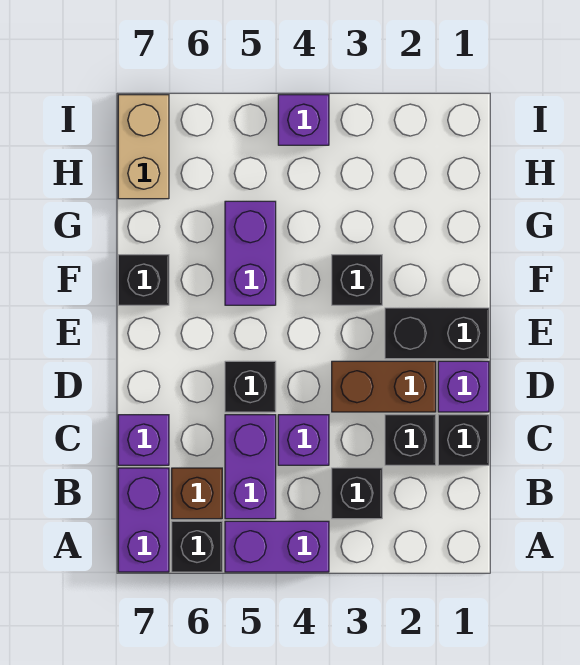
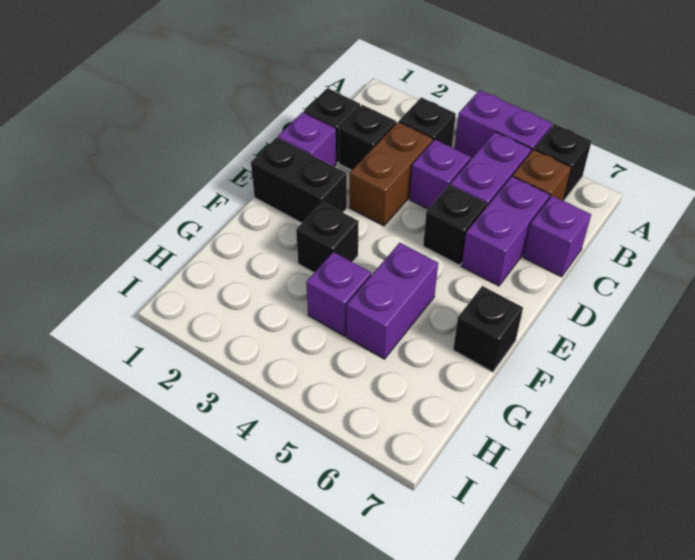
purple 1x2 brick [118,468,169,572] -> purple 1x2 brick moved to [462,176,550,286]
brown 1x2 brick [332,361,436,412] -> brown 1x2 brick turned to [350,122,433,226]
tan 1x2 brick [118,95,169,199] -> none
purple 1x1 brick [278,95,329,145] -> purple 1x1 brick moved to [306,252,371,336]

